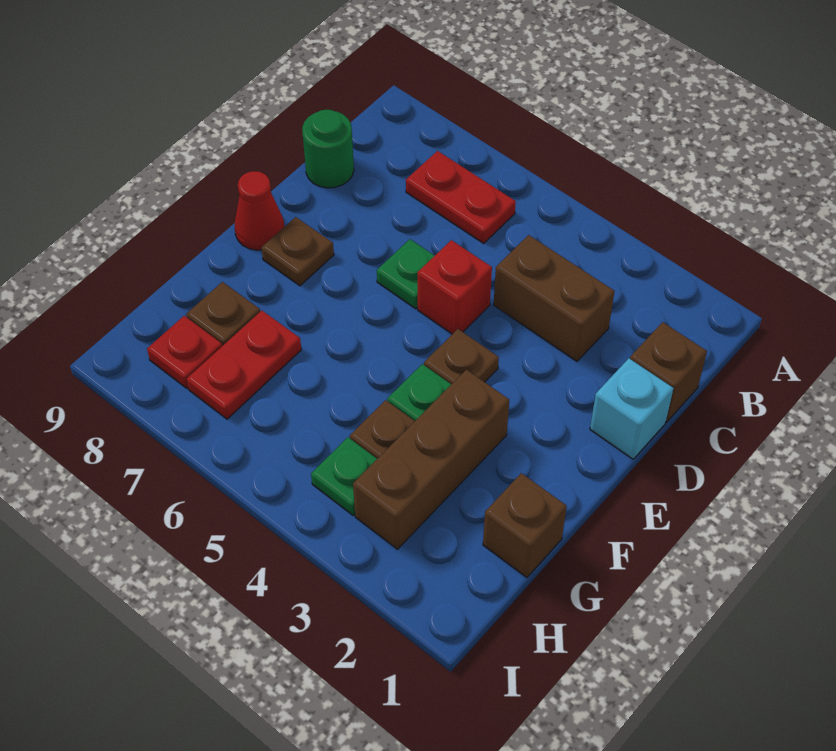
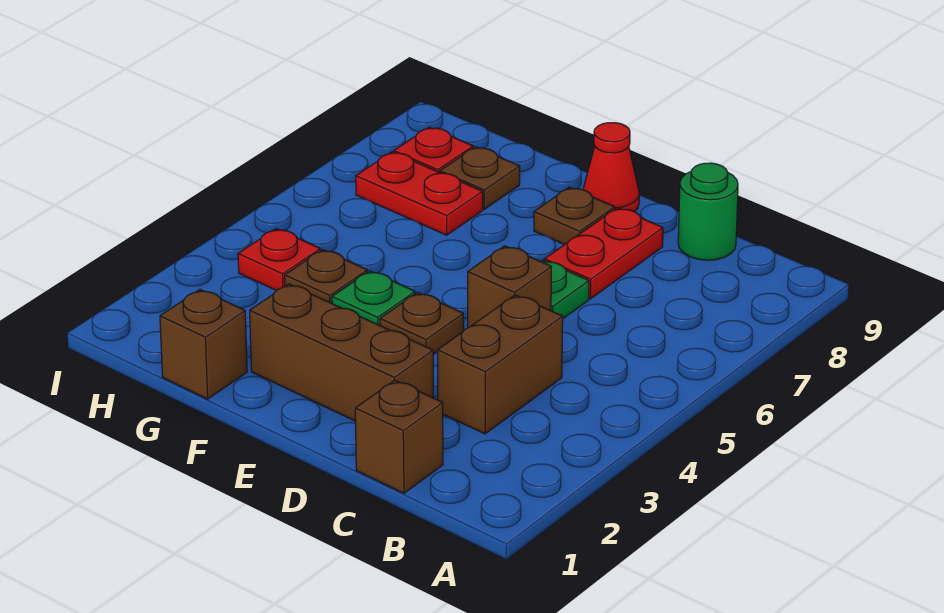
red 1x2 plate [406,151,516,243] -> red 1x2 plate moved to [544,208,663,299]
cyan 1x1 brick [590,358,673,459] -> none
red 1x1 brick [417,240,492,334] -> brown 1x1 brick [468,246,551,328]
brown 1x3 brick [353,370,509,549] -> brown 1x3 brick moved to [250,284,433,421]
green 1x1 plate [311,437,377,515] -> red 1x1 plate [238,229,320,291]

